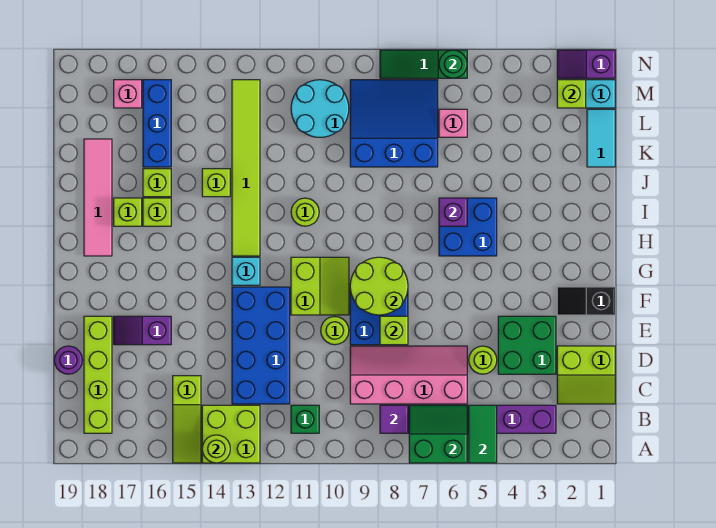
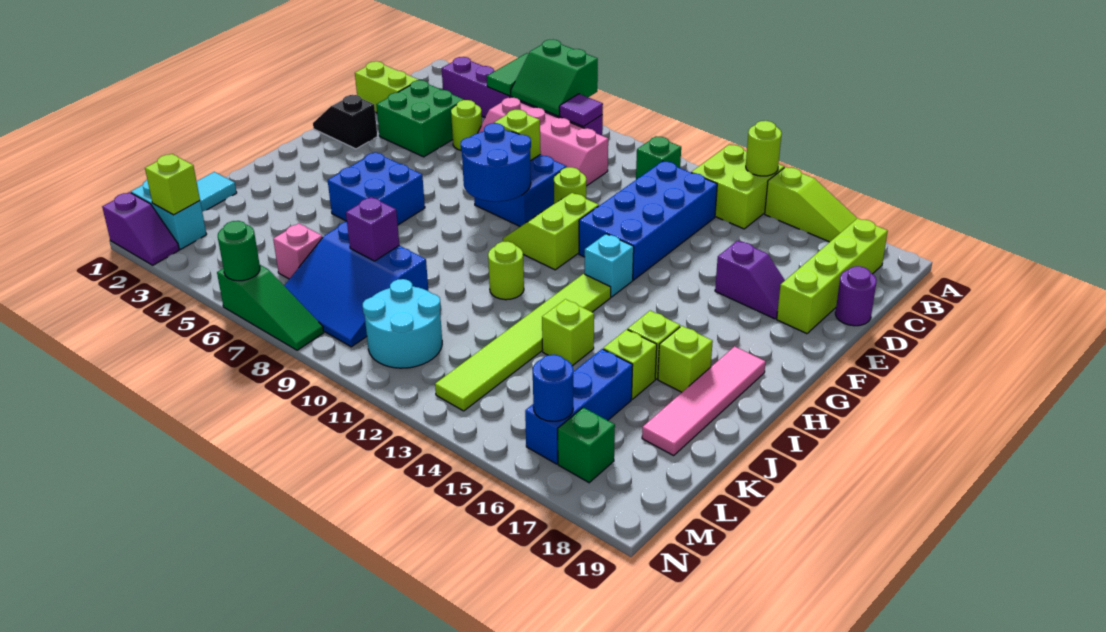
lime 1x3 slope [173,376,201,463] -> lime 1x3 slope turned to [765,167,857,242]
black 1x2 slope [557,287,615,315] -> black 1x2 slope turned to [313,95,377,149]
lime 2x2 round brick [350,257,408,315] -> blue 2x2 round brick [461,123,531,202]
purple 1x1 brick [439,198,467,226] -> purple 1x1 brick moved to [346,197,399,261]
none -> blue 1x1 round brick [533,355,573,421]
pink 1x1 brick [114,80,142,108] -> green 1x1 brick [558,407,615,483]

